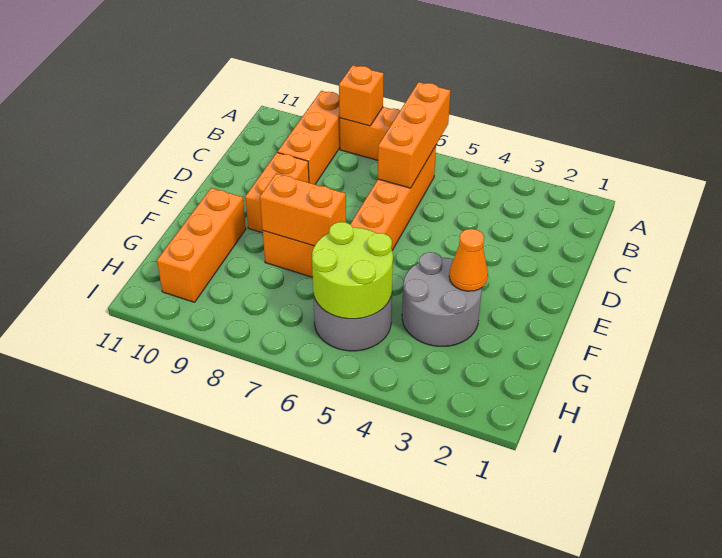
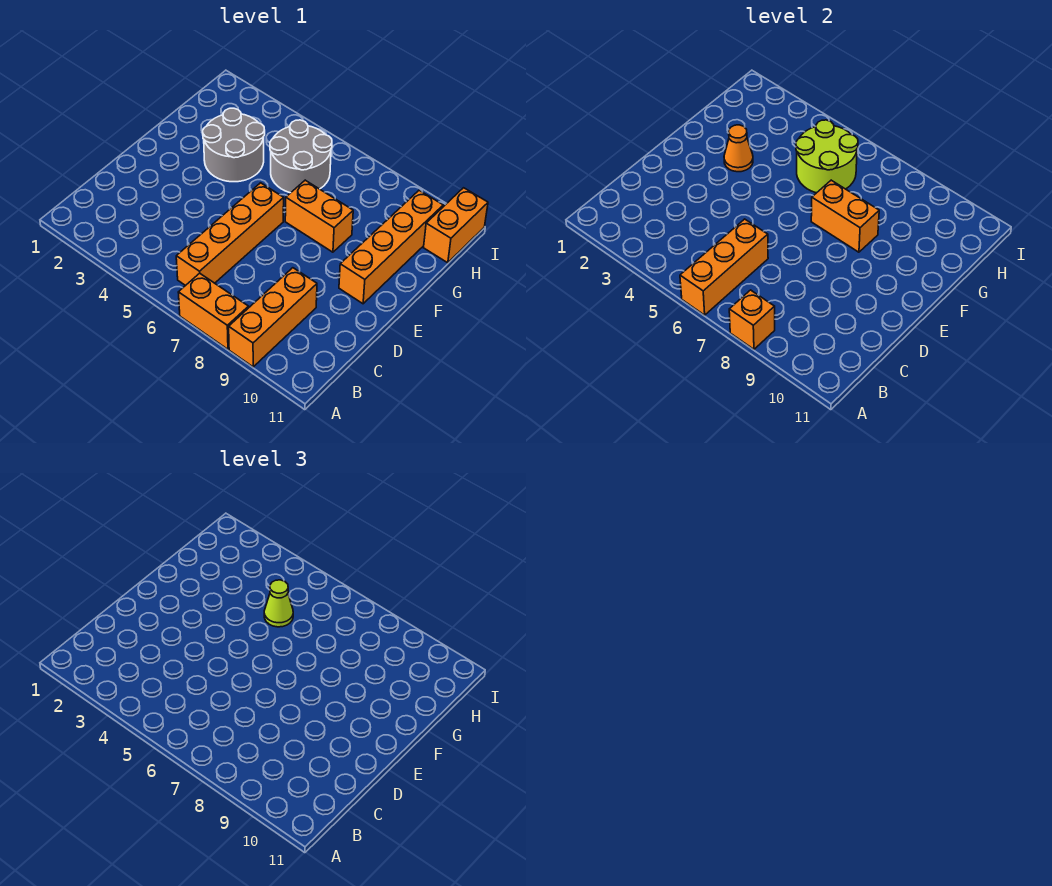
orange 1x2 brick [245,152,309,233] -> orange 1x2 brick moved to [424,188,488,263]
orange 1x3 brick [157,188,246,302] -> orange 1x4 brick [339,190,443,304]
none -> lime 1x1 cone [264,580,293,627]

